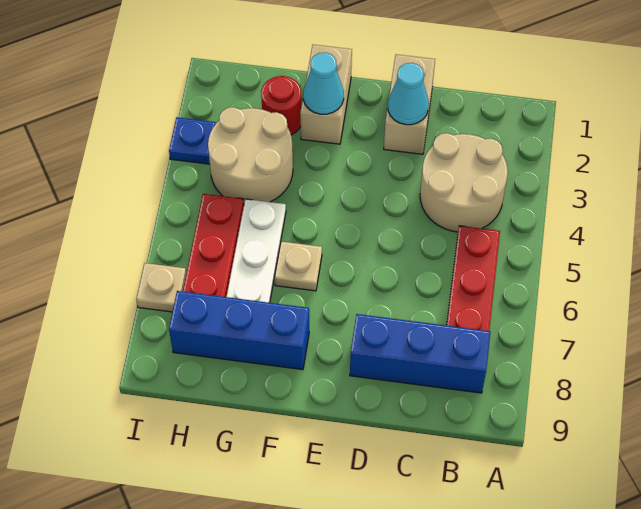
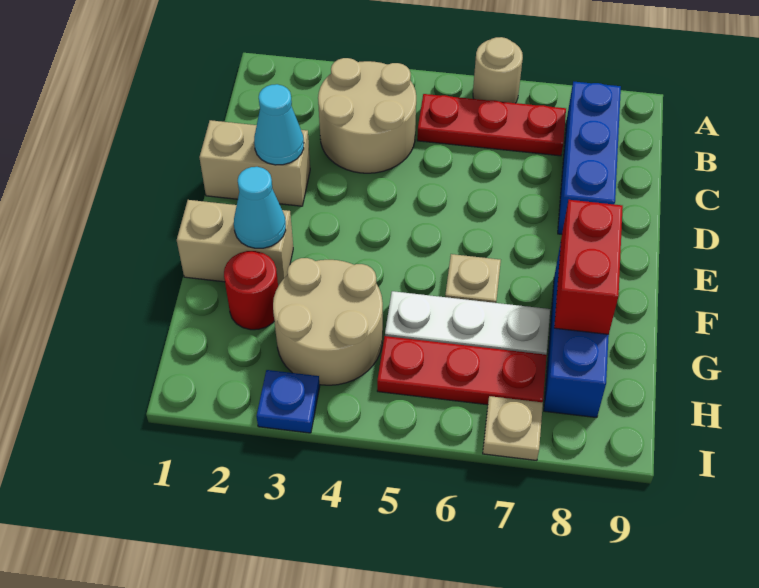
none -> tan 1x1 round brick [473,37,523,103]
none -> red 1x2 brick [554,200,623,334]

